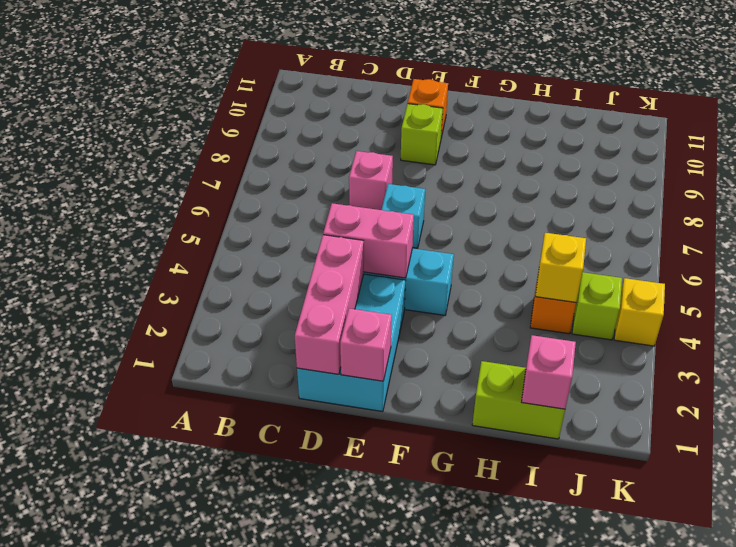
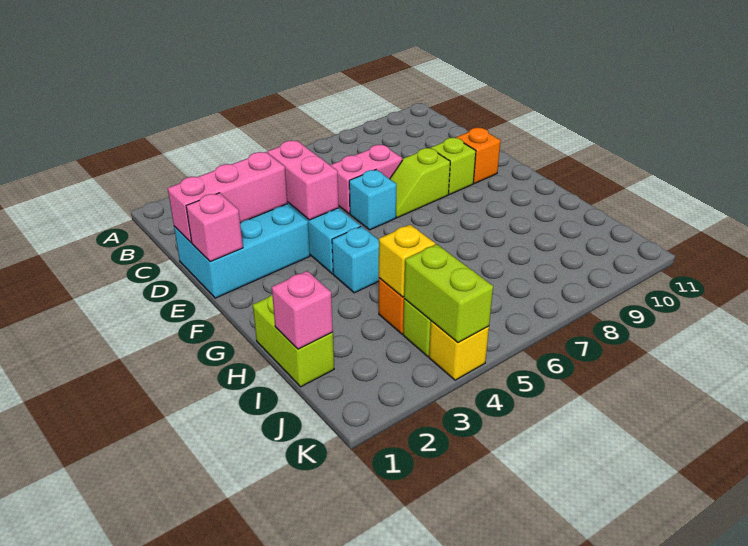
pink 1x1 brick [349,151,393,210] -> pink 1x2 brick [331,144,402,214]
none -> lime 1x2 slope [390,148,450,218]
none -> cyan 1x1 brick [332,226,379,293]
none -> lime 1x2 brick [404,244,493,343]

